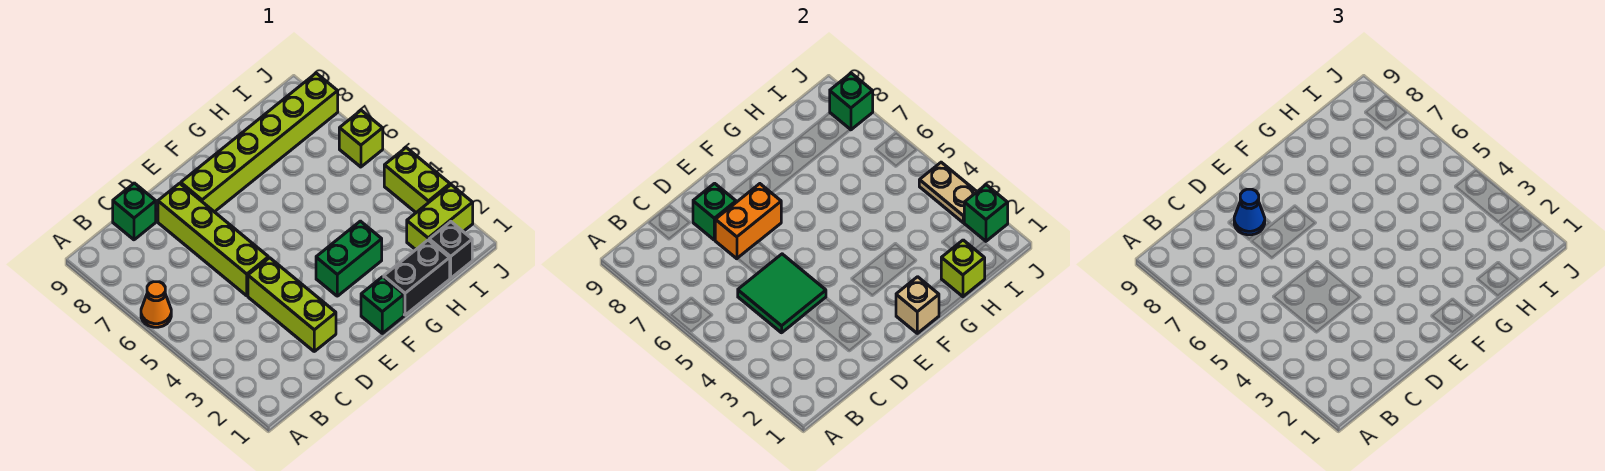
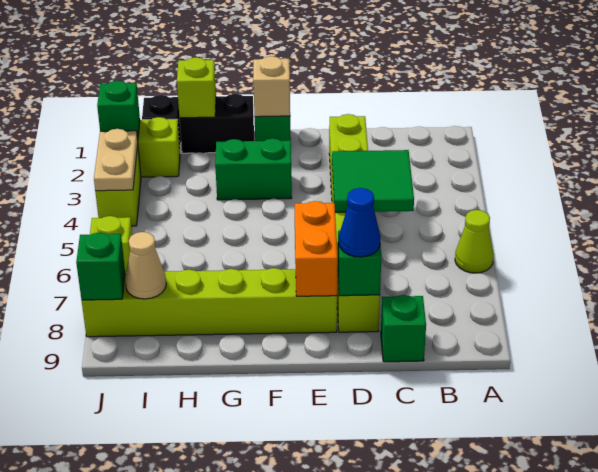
orange 1x1 cone [141,282,171,327] -> lime 1x1 cone [455,210,494,273]
orange 1x2 brick [715,184,781,259] -> orange 1x2 brick turned to [295,201,338,296]
none -> tan 1x1 cone [125,232,166,299]

